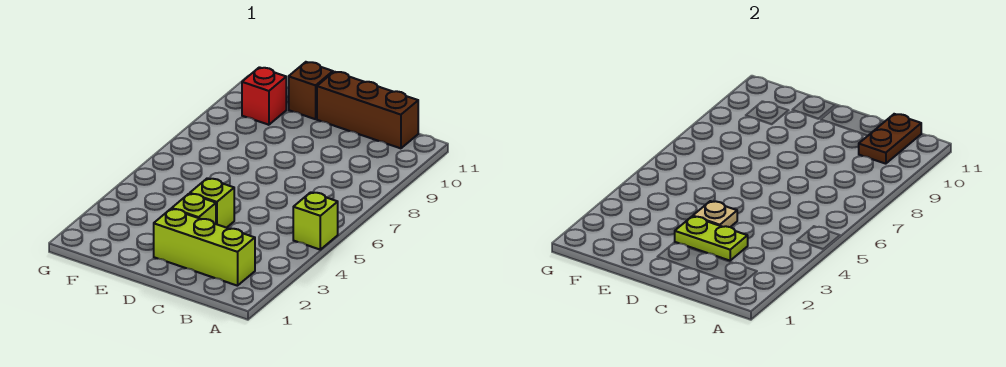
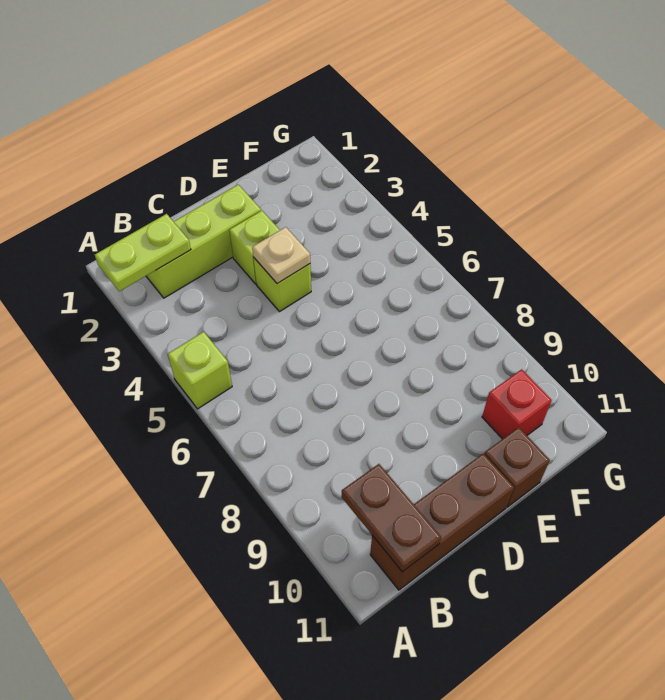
lime 1x2 plate [675,216,748,261] -> lime 1x2 plate moved to [95,214,191,292]

